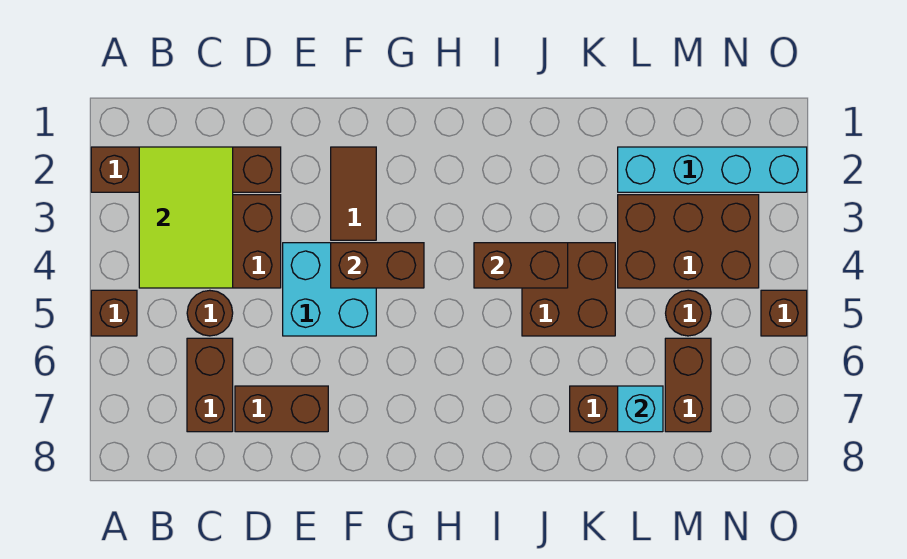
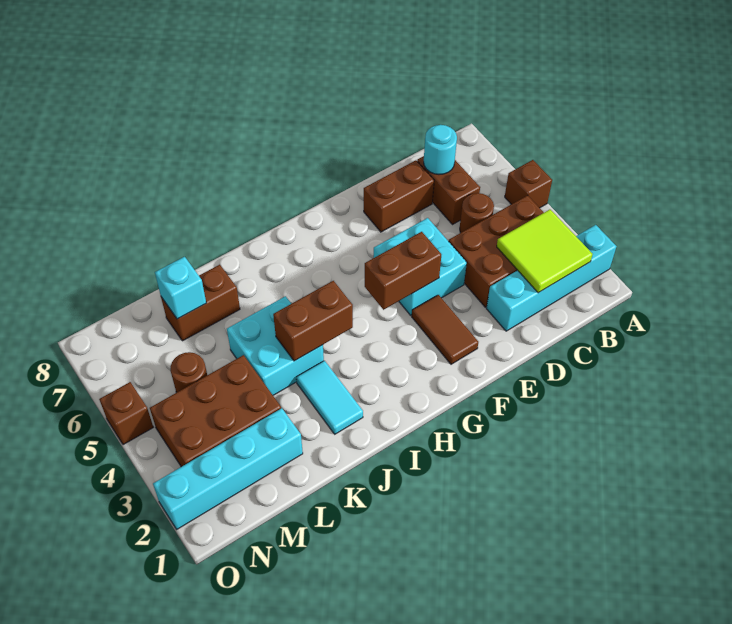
brown 1x4 brick [91,147,281,192] -> cyan 1x4 brick [486,225,617,331]
lime 2x3 tile [139,147,233,288] -> lime 2x2 tile [497,210,593,293]
none -> cyan 1x1 round brick [424,125,457,174]
none -> cyan 1x2 tile [296,361,363,434]
brown 2x2 brick [522,243,615,336] -> cyan 2x2 brick [227,296,324,395]
brown 1x2 brick [665,338,711,432] -> none

